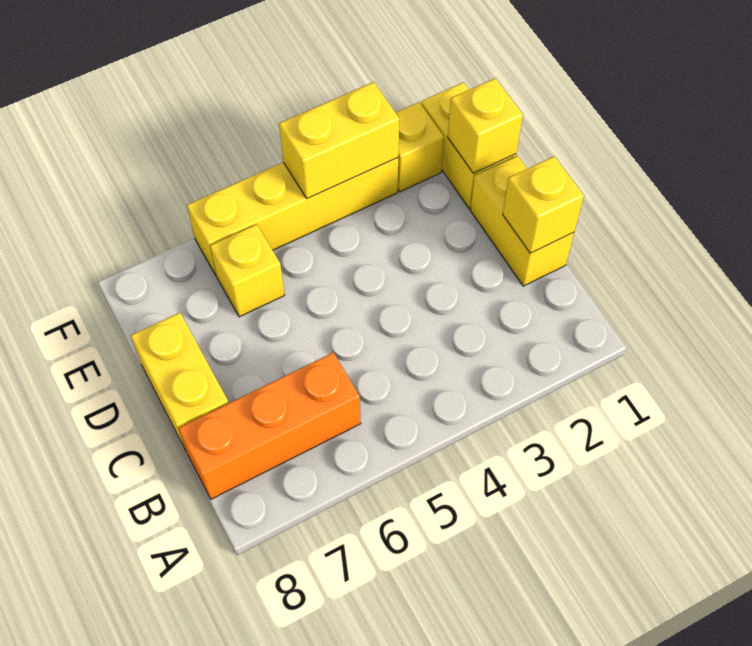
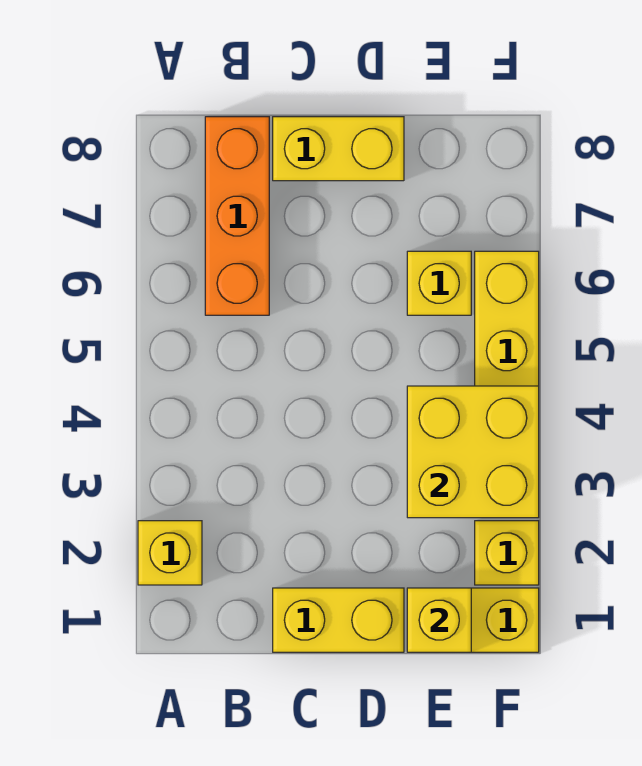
yellow 1x1 brick [503,156,584,253] -> yellow 1x1 brick moved to [138,521,202,585]
yellow 1x2 brick [279,82,399,199] -> yellow 2x2 brick [407,386,539,518]

